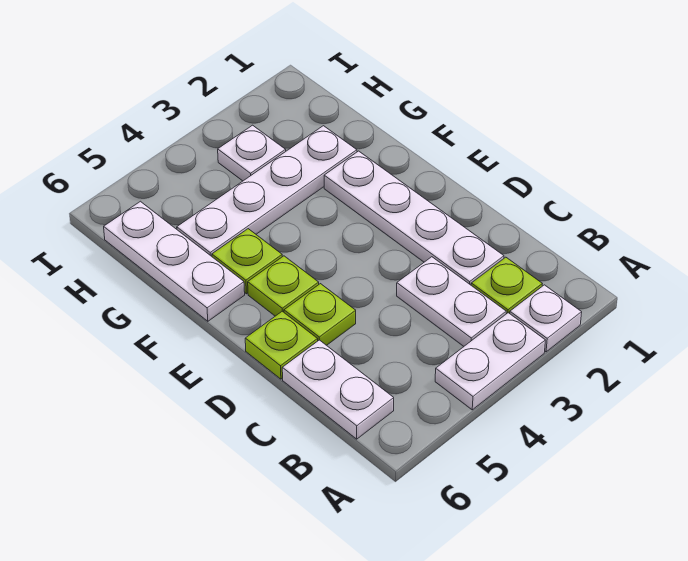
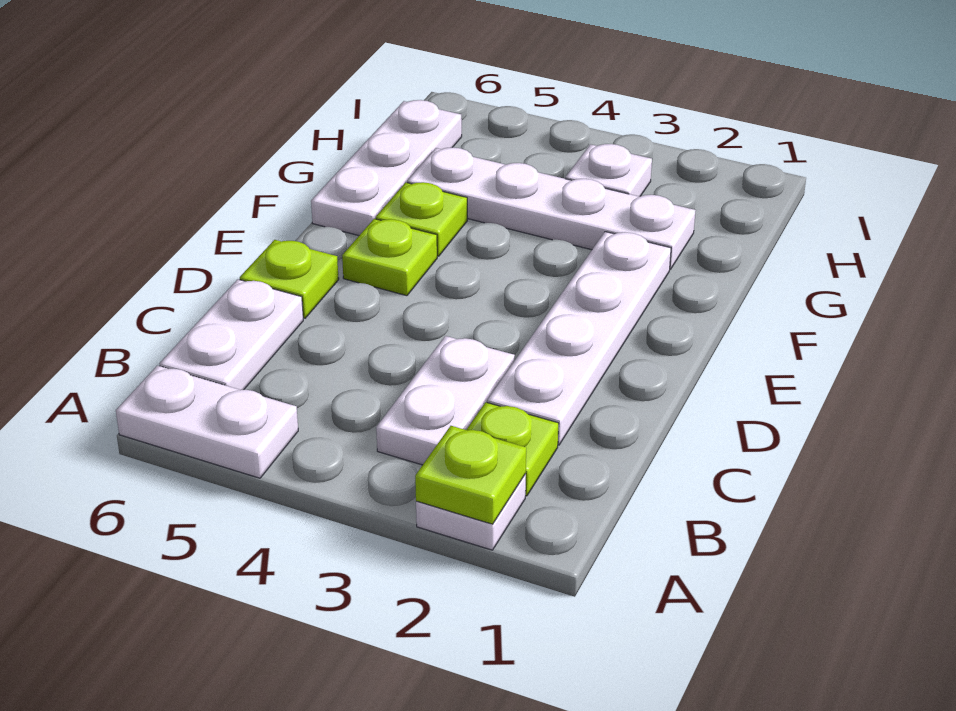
white 1x2 plate [435,313,545,410] -> white 1x2 plate moved to [116,366,298,478]
lime 1x1 plate [284,284,356,345] -> lime 1x1 plate moved to [415,426,526,524]

